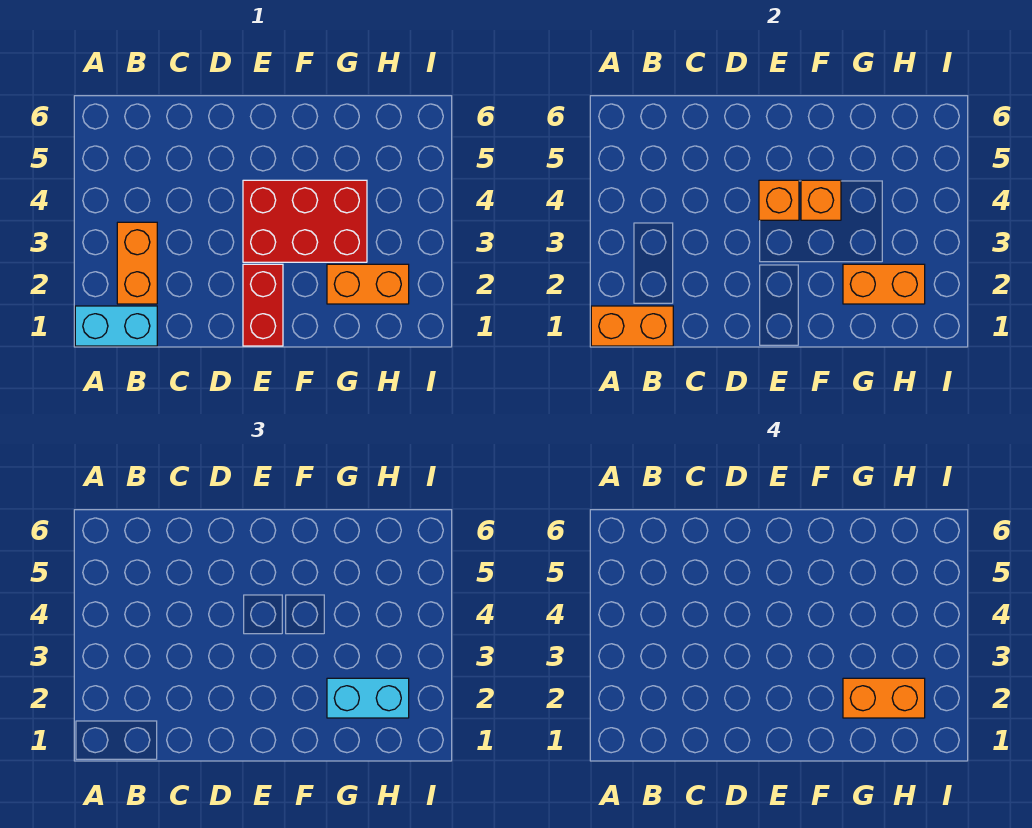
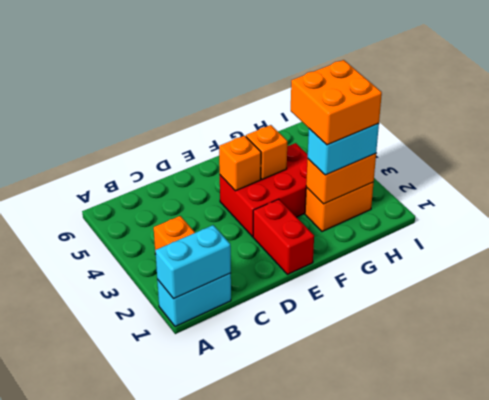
orange 1x2 brick [591,306,673,346] -> cyan 1x2 brick [155,225,231,299]
orange 1x2 brick [843,678,925,718] -> orange 2x2 brick [291,60,382,145]

